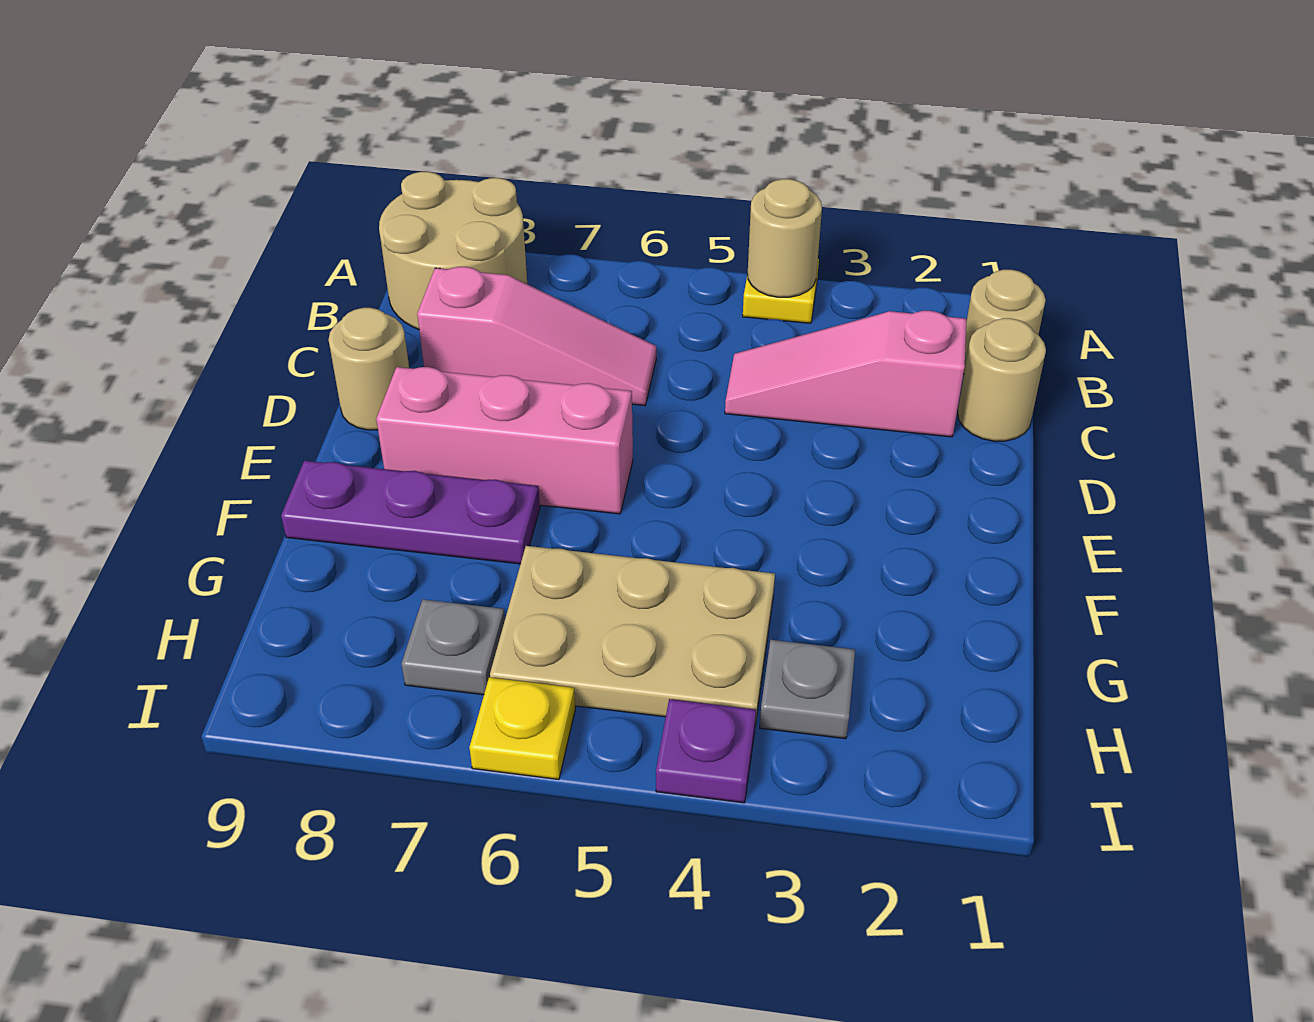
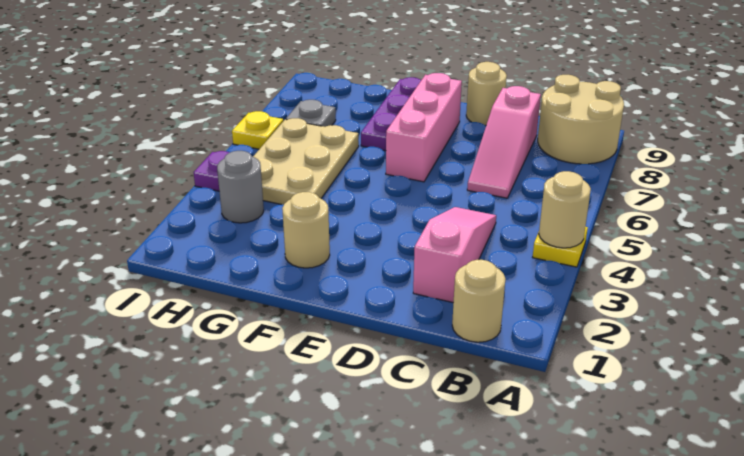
tan 1x1 round brick [958,318,1046,441] -> tan 1x1 round brick moved to [282,192,330,268]
grey 1x1 plate [760,640,855,739] -> grey 1x1 round brick [217,151,264,223]

